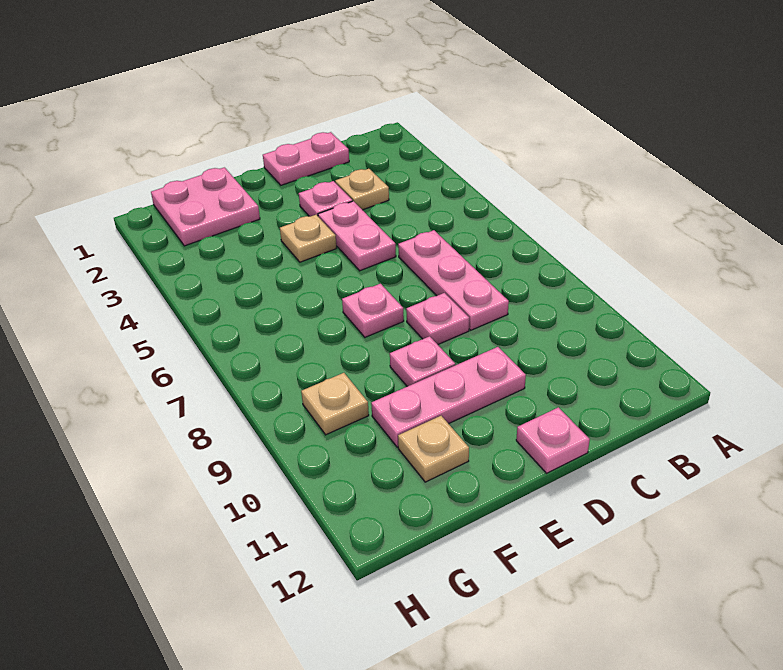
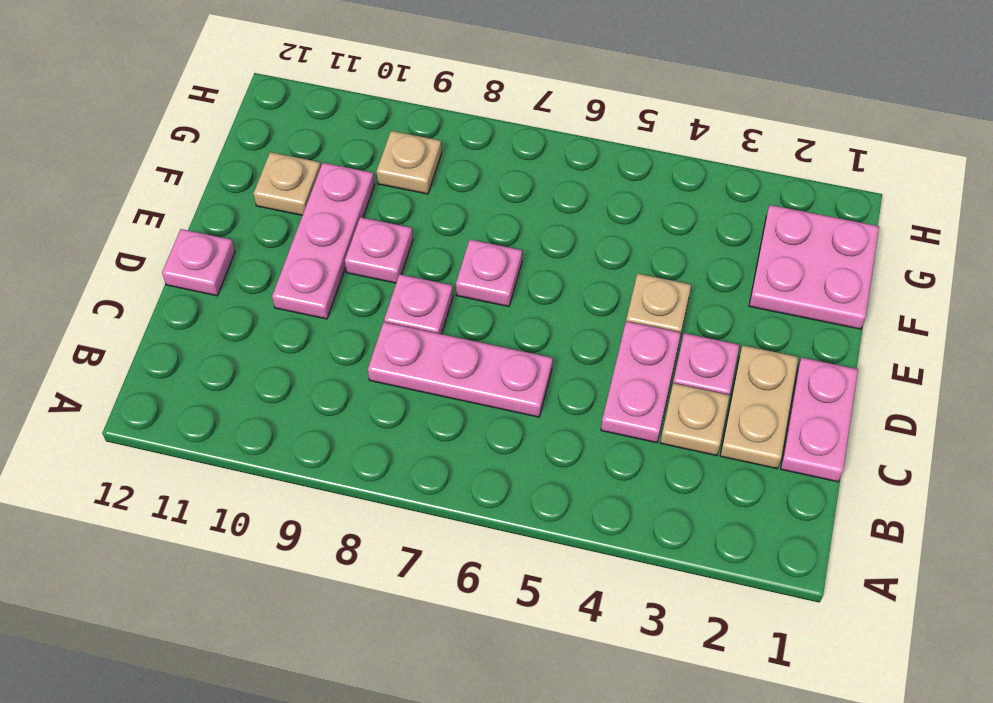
none -> tan 1x2 plate [720,345,798,469]
pink 1x2 plate [318,201,396,271] -> pink 1x2 plate turned to [601,321,681,443]

